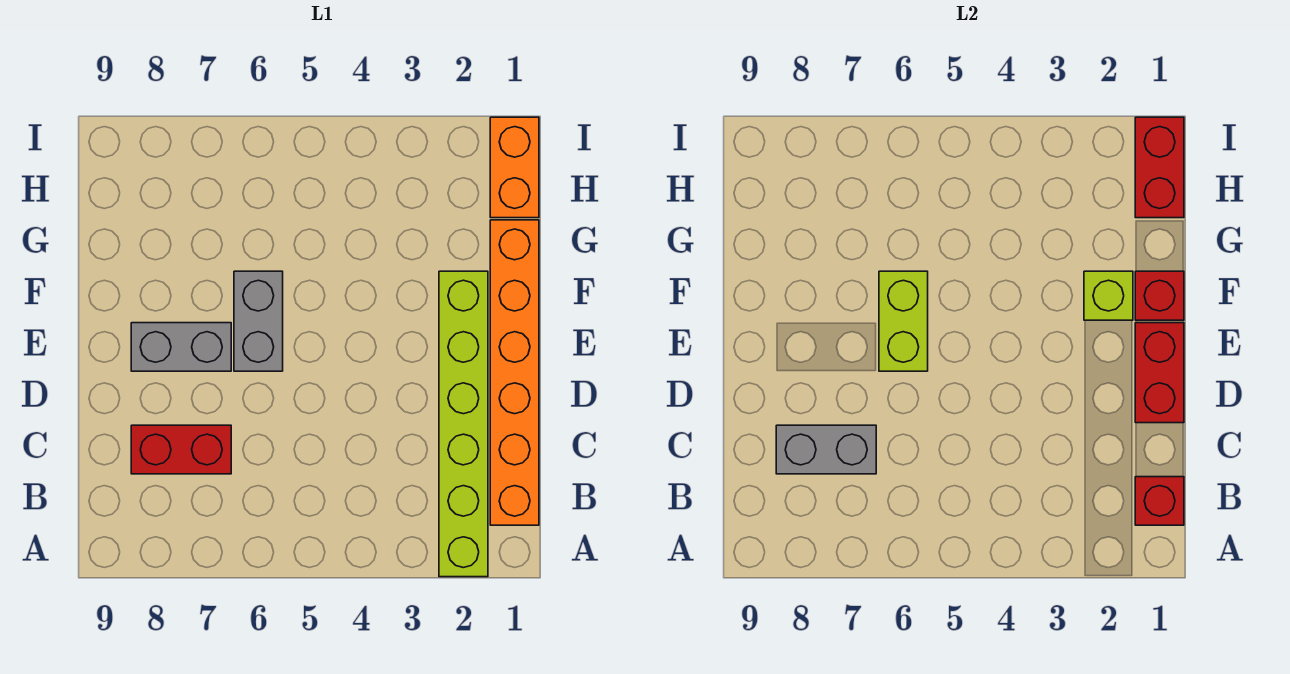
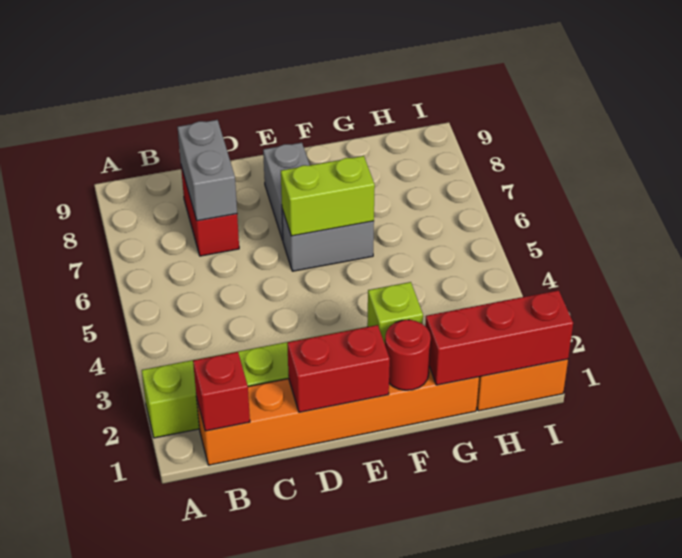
red 1x1 brick [1135,271,1184,320] -> red 1x1 round brick [385,320,431,390]
red 1x2 brick [1135,117,1184,218] -> red 1x3 brick [425,290,573,385]

